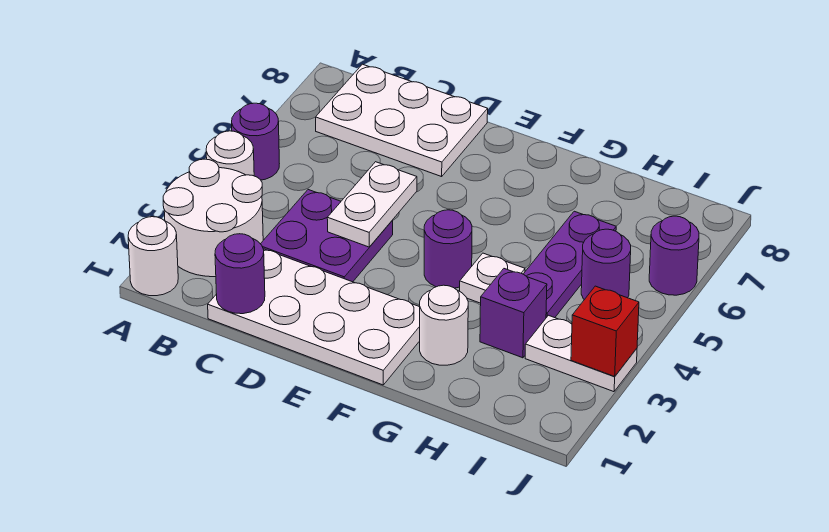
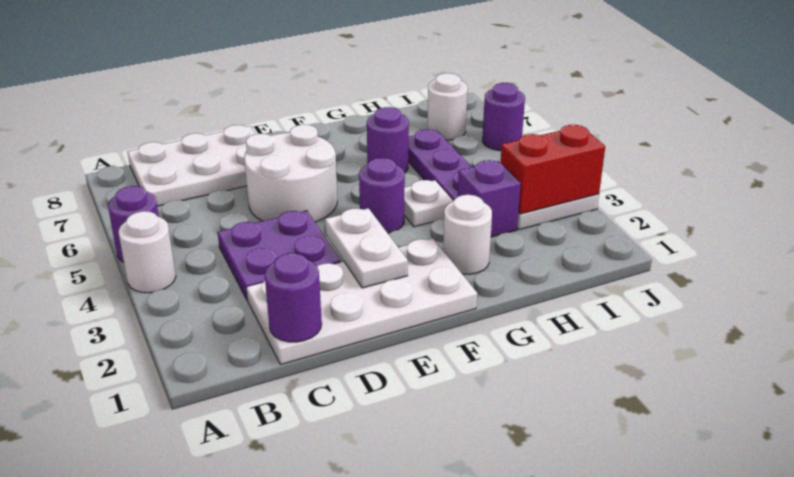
white 1x1 round brick [128,217,178,296] -> white 1x1 round brick moved to [427,73,468,140]
white 2x2 round brick [163,159,263,277] -> white 2x2 round brick moved to [244,125,337,222]
white 1x2 plate [327,162,417,247] -> white 1x2 plate moved to [325,208,408,288]
purple 1x1 round brick [581,229,631,300] -> purple 1x1 round brick moved to [367,107,409,173]
red 1x1 brick [571,286,639,376] -> red 1x2 brick [501,125,605,214]

